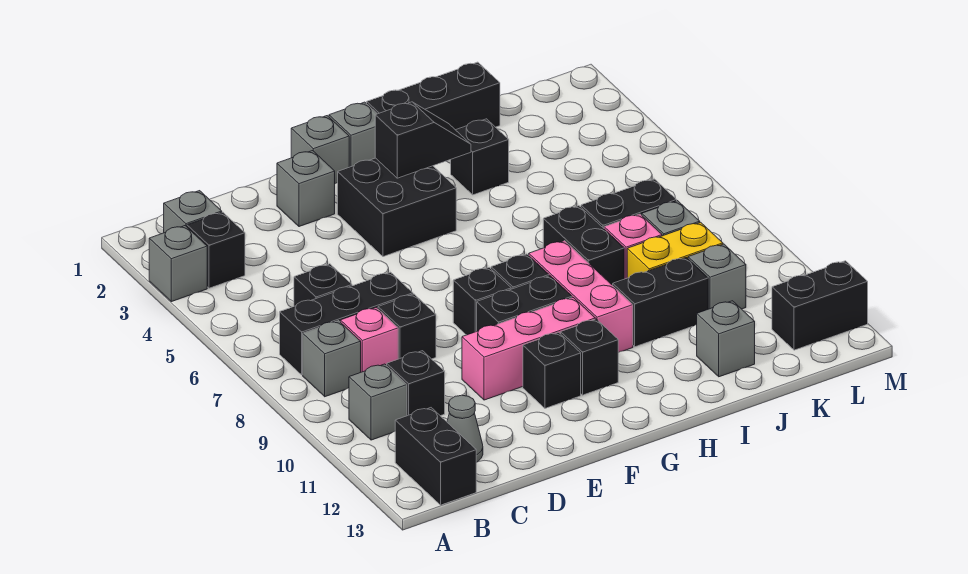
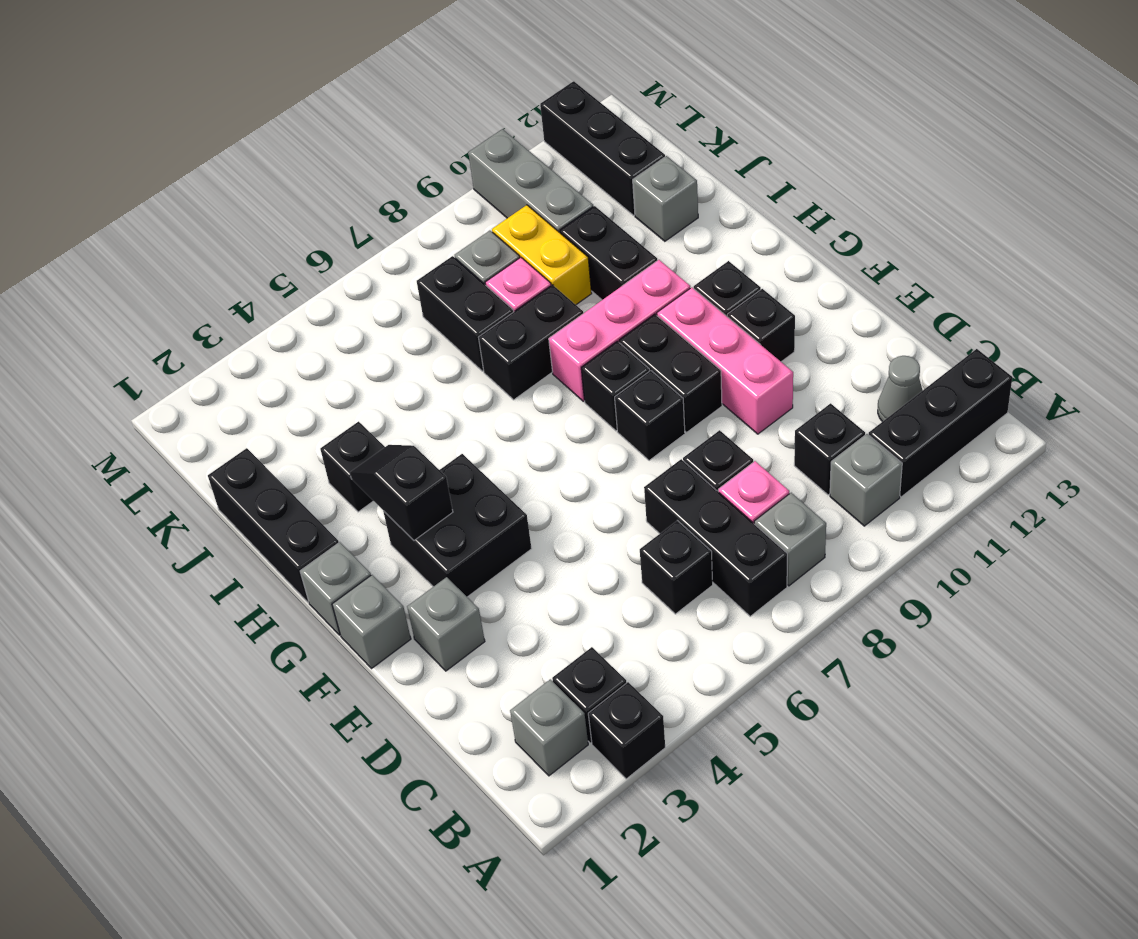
grey 1x1 brick [149,226,207,302] -> black 1x1 brick [588,682,665,779]
black 1x2 brick [395,408,476,505] -> black 1x3 brick [869,349,1012,497]
grey 1x1 brick [688,244,746,309] -> grey 1x3 brick [468,129,593,233]
black 1x2 brick [772,261,868,350] -> black 1x3 brick [540,81,665,215]

